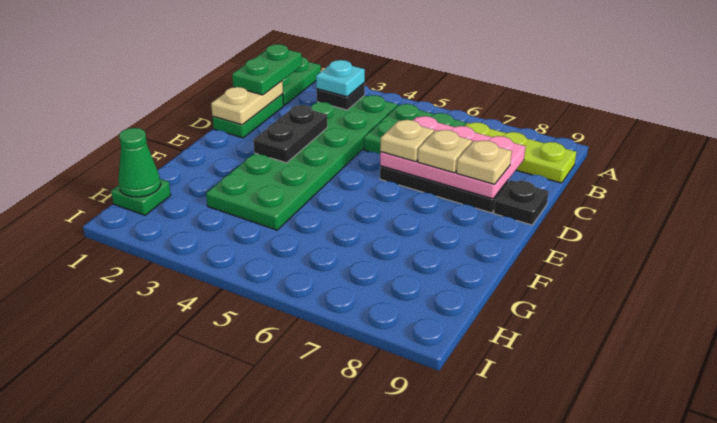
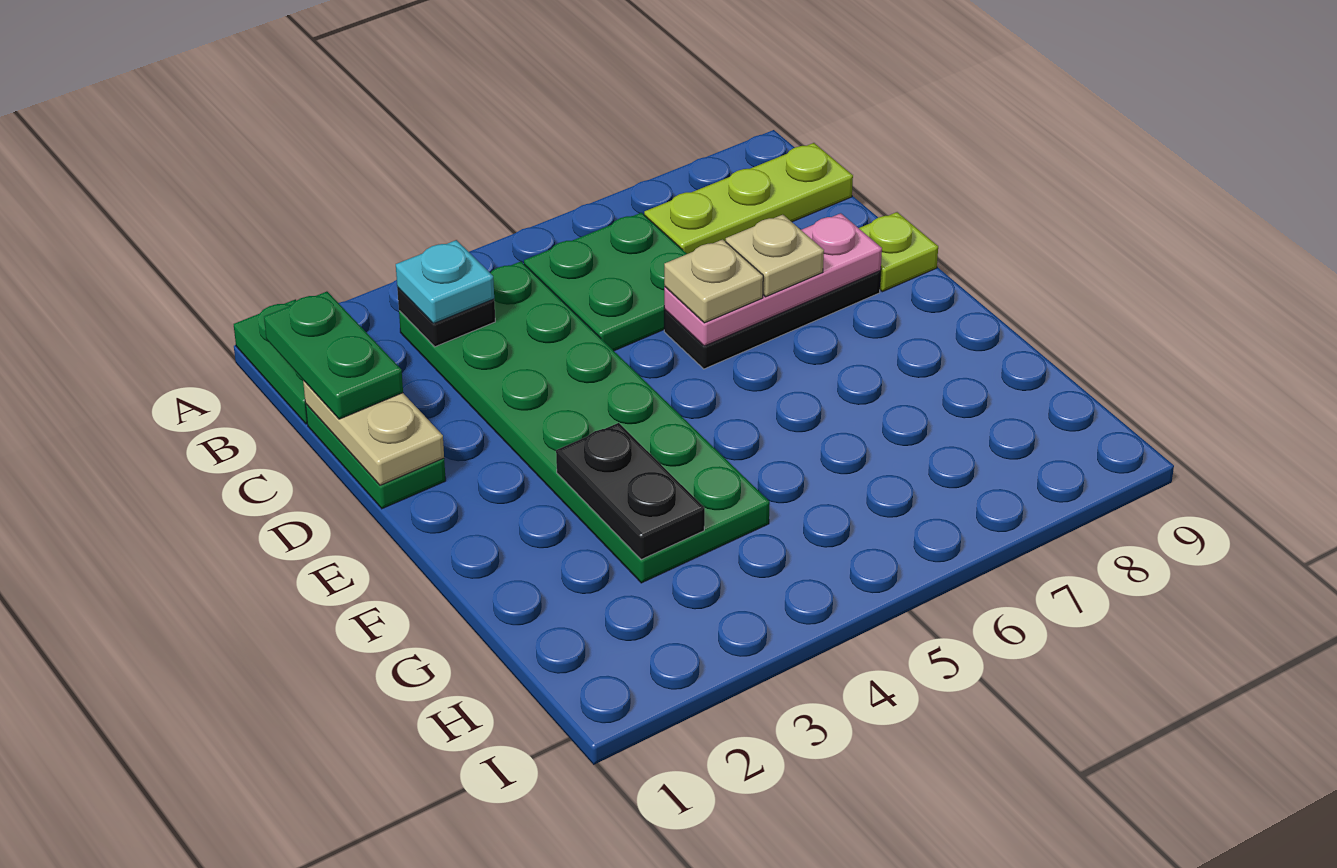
pink 2x3 plate [380,116,525,199] -> pink 1x3 plate [664,213,882,346]
black 1x2 plate [253,105,327,163] -> black 1x2 plate moved to [556,423,705,560]
tan 1x1 plate [457,141,512,184] -> none
black 1x1 plate [494,180,549,225] -> lime 1x1 plate [859,212,938,292]
green 1x1 plate [111,179,171,215] -> none
green 1x1 cone [118,128,161,197] -> none

